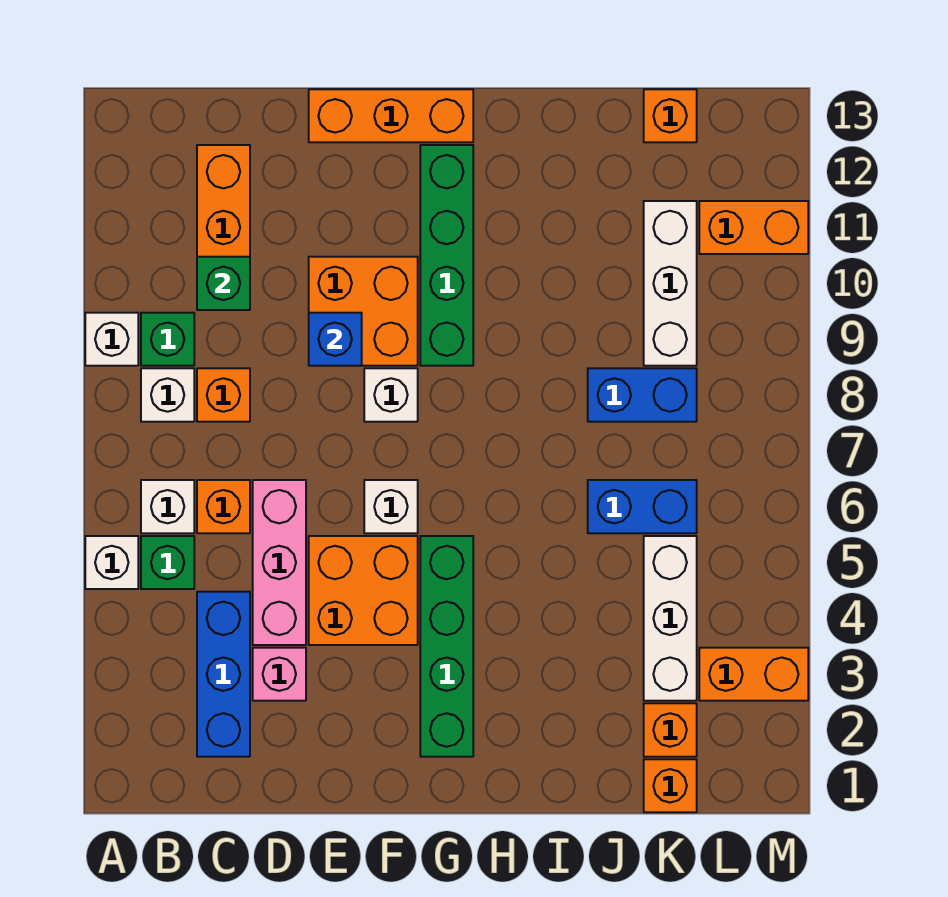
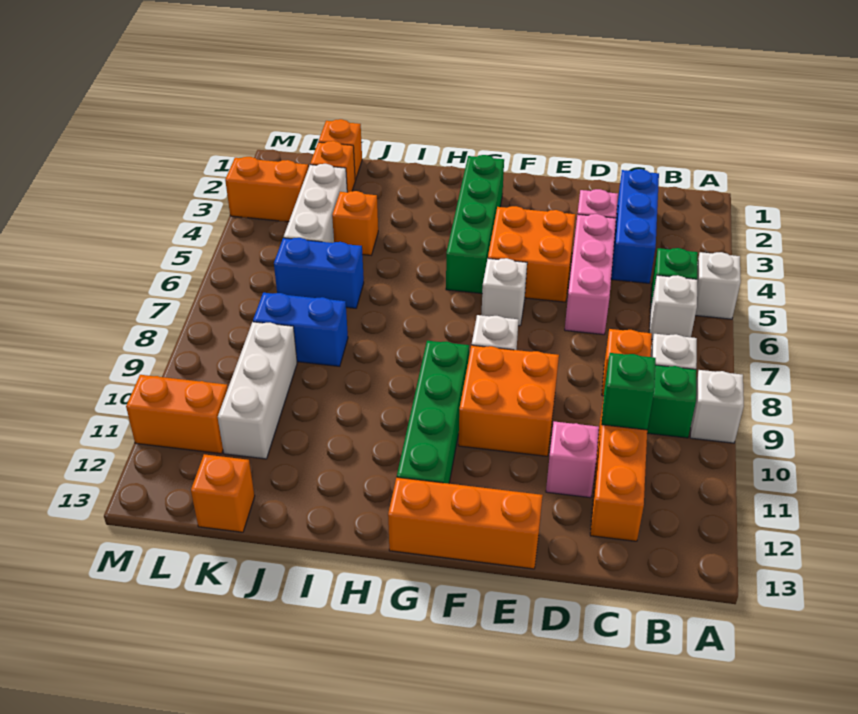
orange 1x1 brick [197,480,250,533] -> orange 1x1 brick moved to [332,191,378,255]
none -> pink 1x1 brick [546,422,599,498]
blue 1x1 brick [309,313,362,366] -> none

